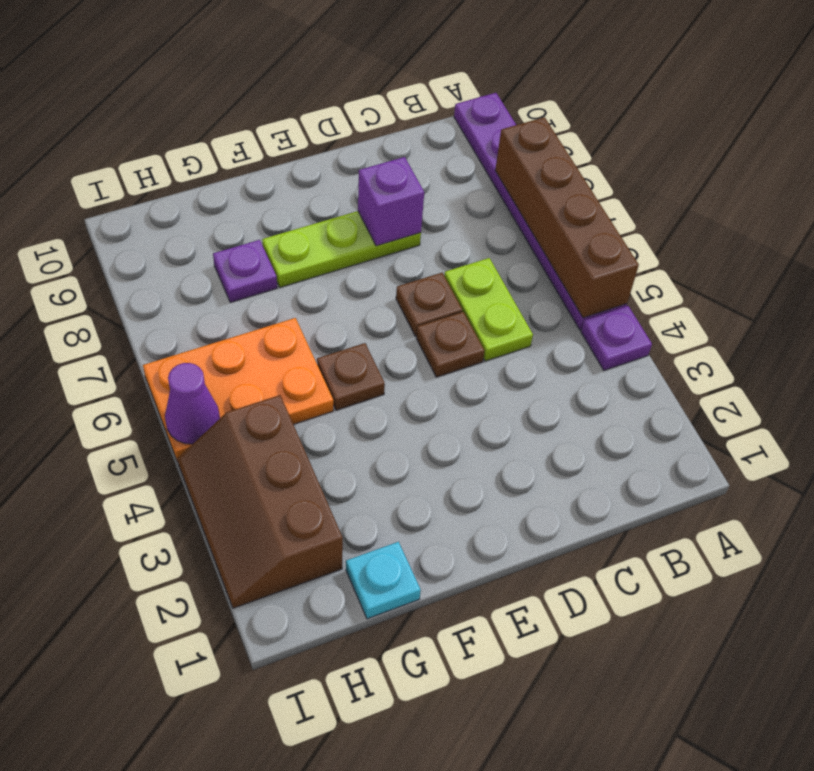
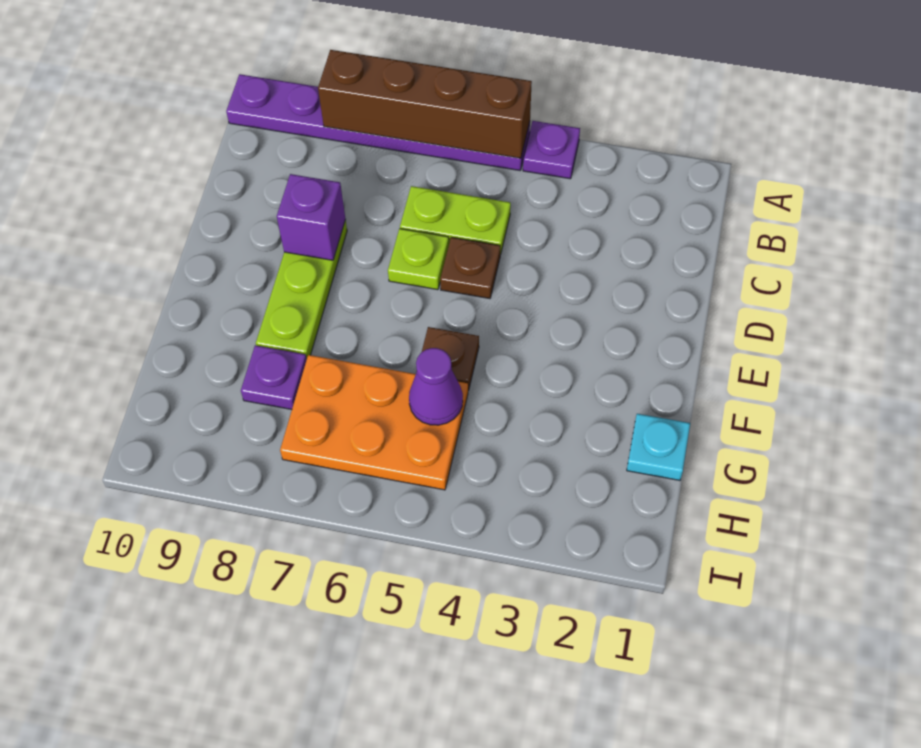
brown 1x1 plate [396,273,463,336] -> lime 1x1 plate [388,229,449,290]
orange 2x3 plate [143,318,333,462] -> orange 2x3 plate turned to [280,355,468,490]
brown 2x3 slope [177,395,343,608] -> none
purple 1x1 cone [165,363,220,444] -> purple 1x1 cone moved to [409,348,463,425]

